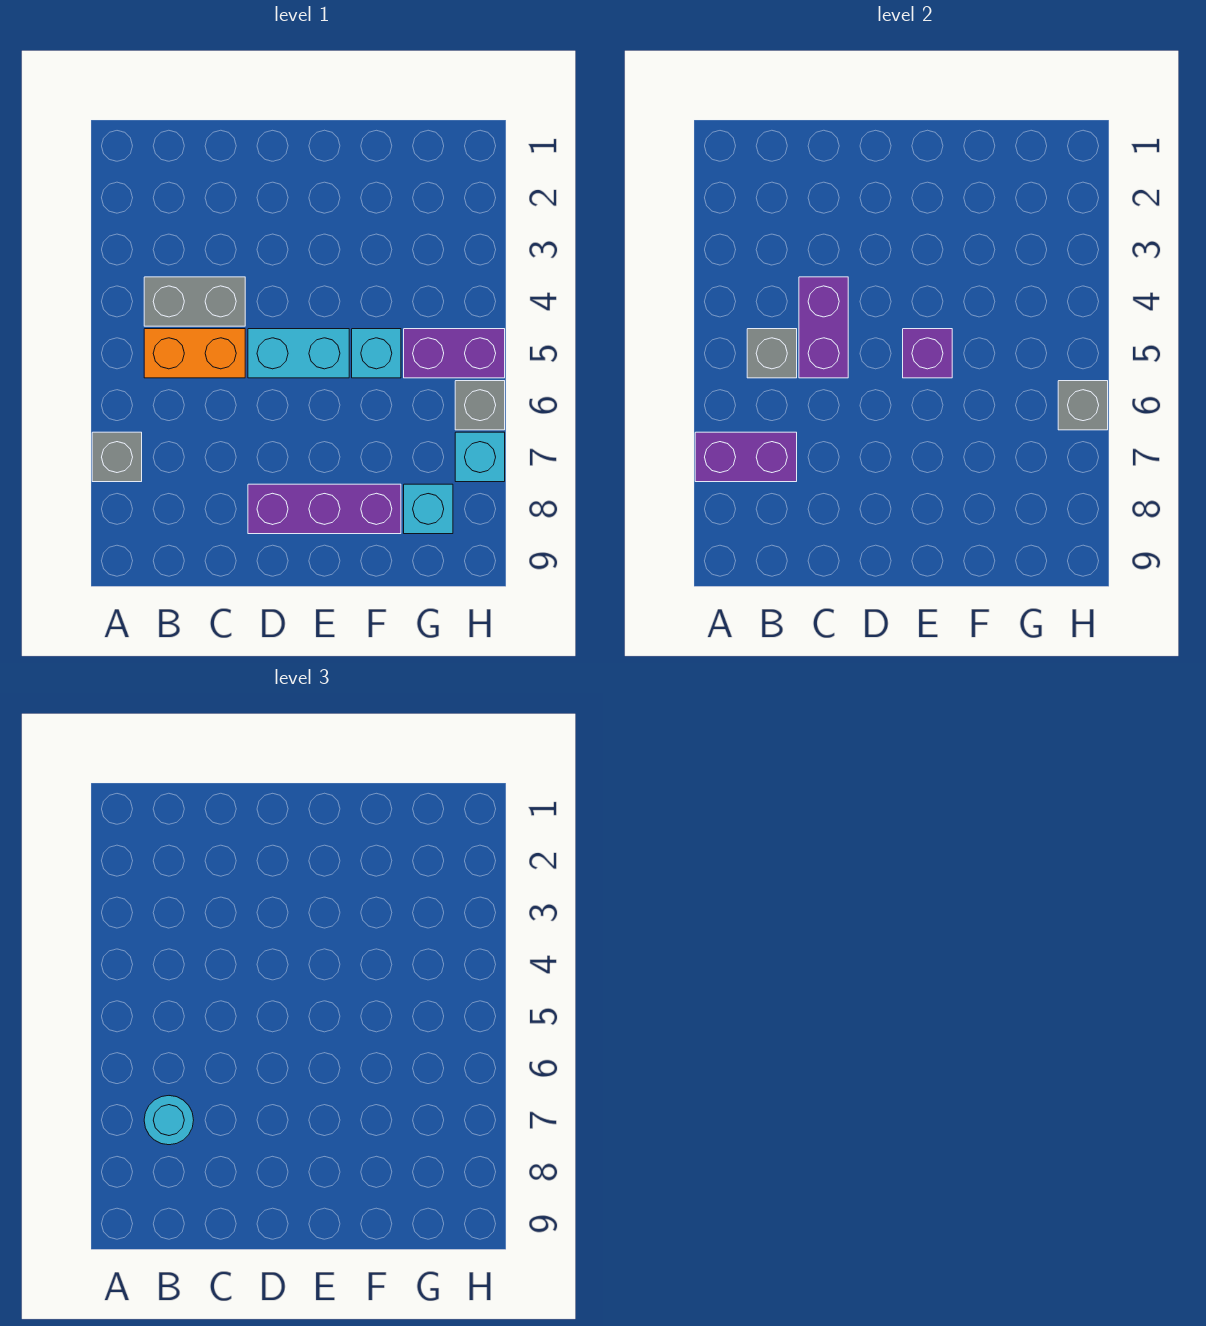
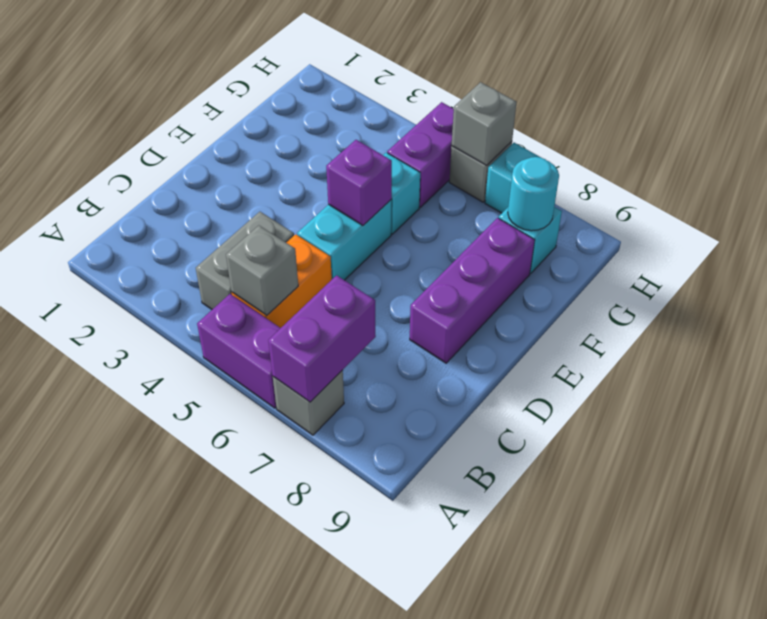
cyan 1x1 round brick [144,1096,194,1145] -> cyan 1x1 round brick moved to [508,157,559,231]
purple 1x2 brick [799,277,848,378] -> purple 1x2 brick moved to [197,294,280,408]

